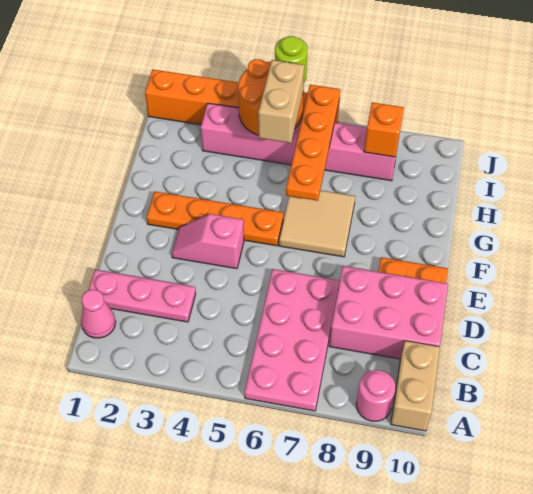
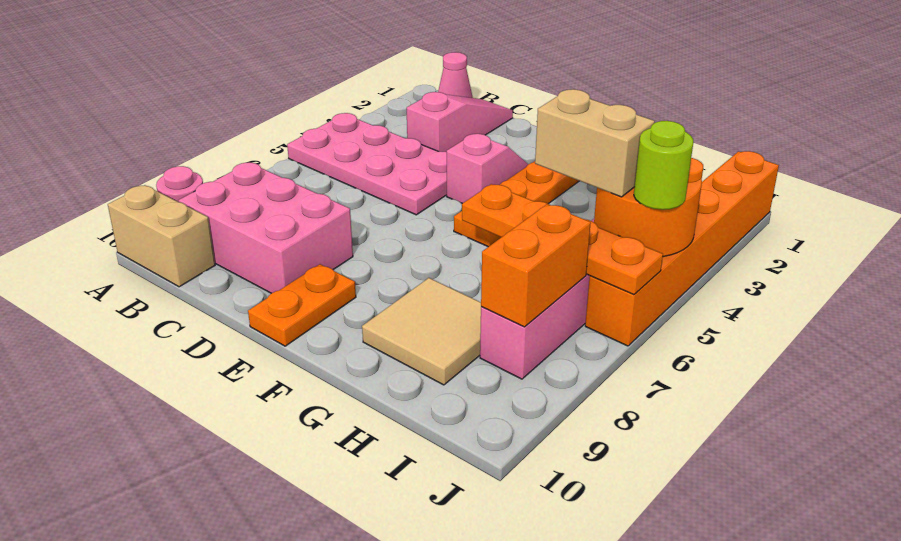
pink 2x4 plate [245,269,339,411] -> pink 2x4 plate moved to [287,113,447,215]
pink 1x3 plate [89,270,196,322] -> pink 1x3 slope [407,92,513,152]
pink 2x3 brick [329,266,448,359] -> pink 2x3 brick turned to [178,163,353,293]
tan 2x2 tile [279,190,355,257] -> tan 2x2 tile moved to [362,278,481,385]
orange 1x1 brick [364,102,404,157] -> orange 1x2 brick [481,204,591,327]

